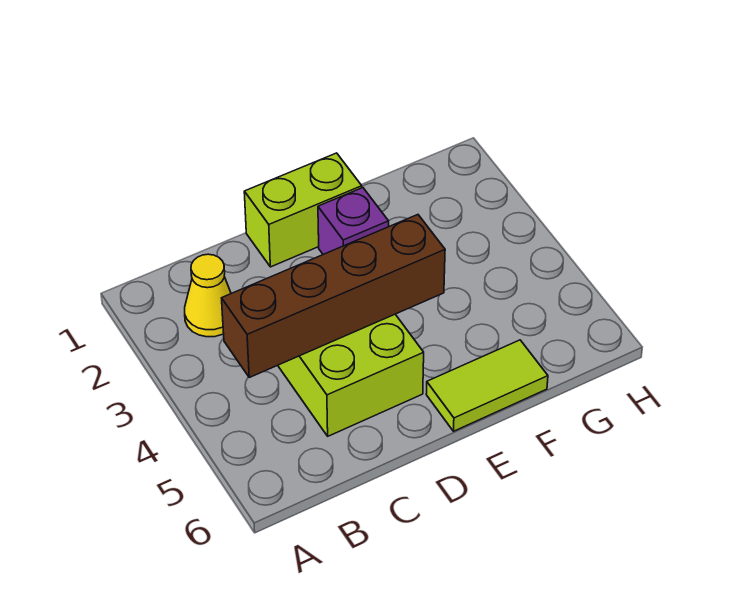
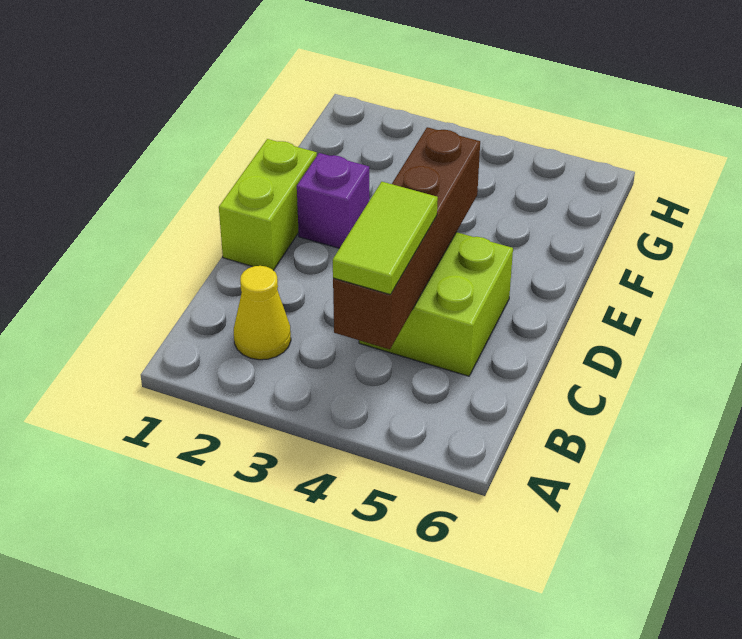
lime 1x2 tile [426,340,548,431] -> lime 1x2 tile moved to [333,182,438,295]

